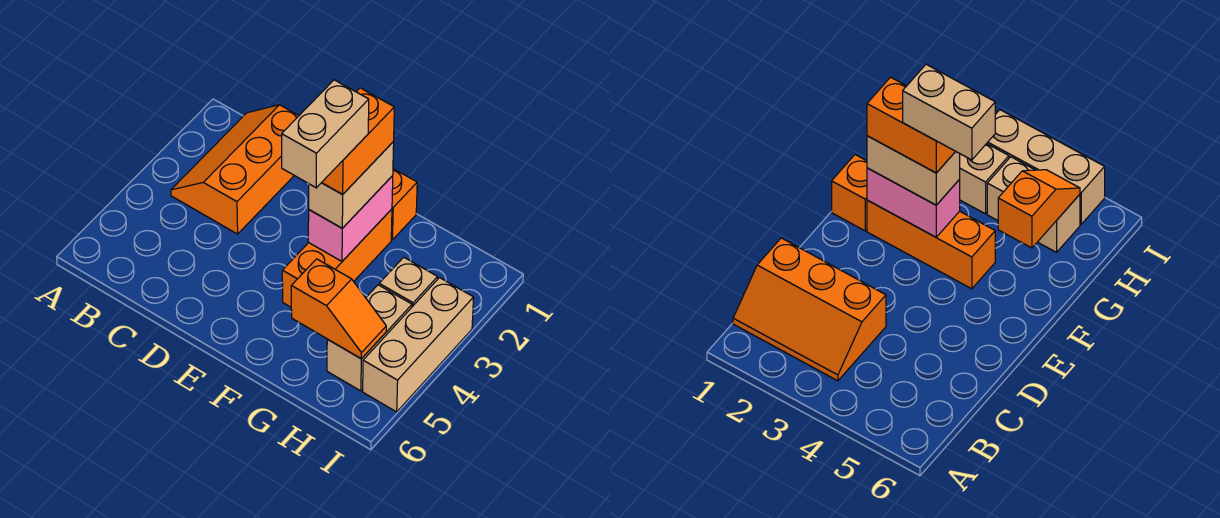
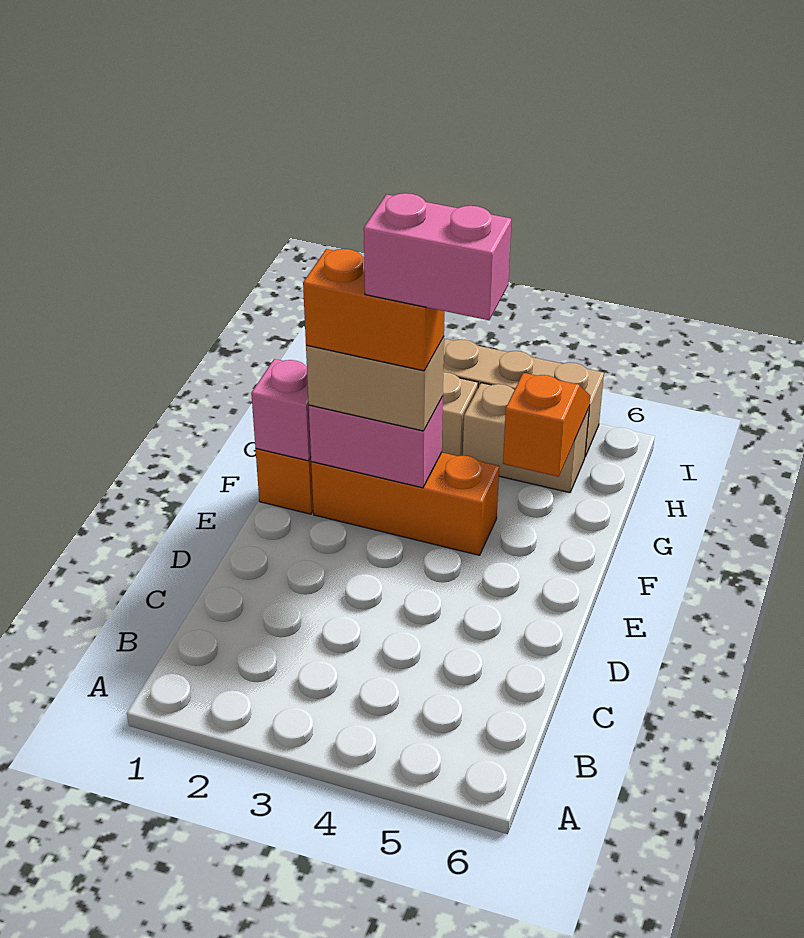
orange 2x3 slope [171,105,299,234] -> none
none -> pink 1x1 brick [251,359,311,461]
tan 1x2 brick [282,80,369,188] -> pink 1x2 brick [364,193,511,320]

